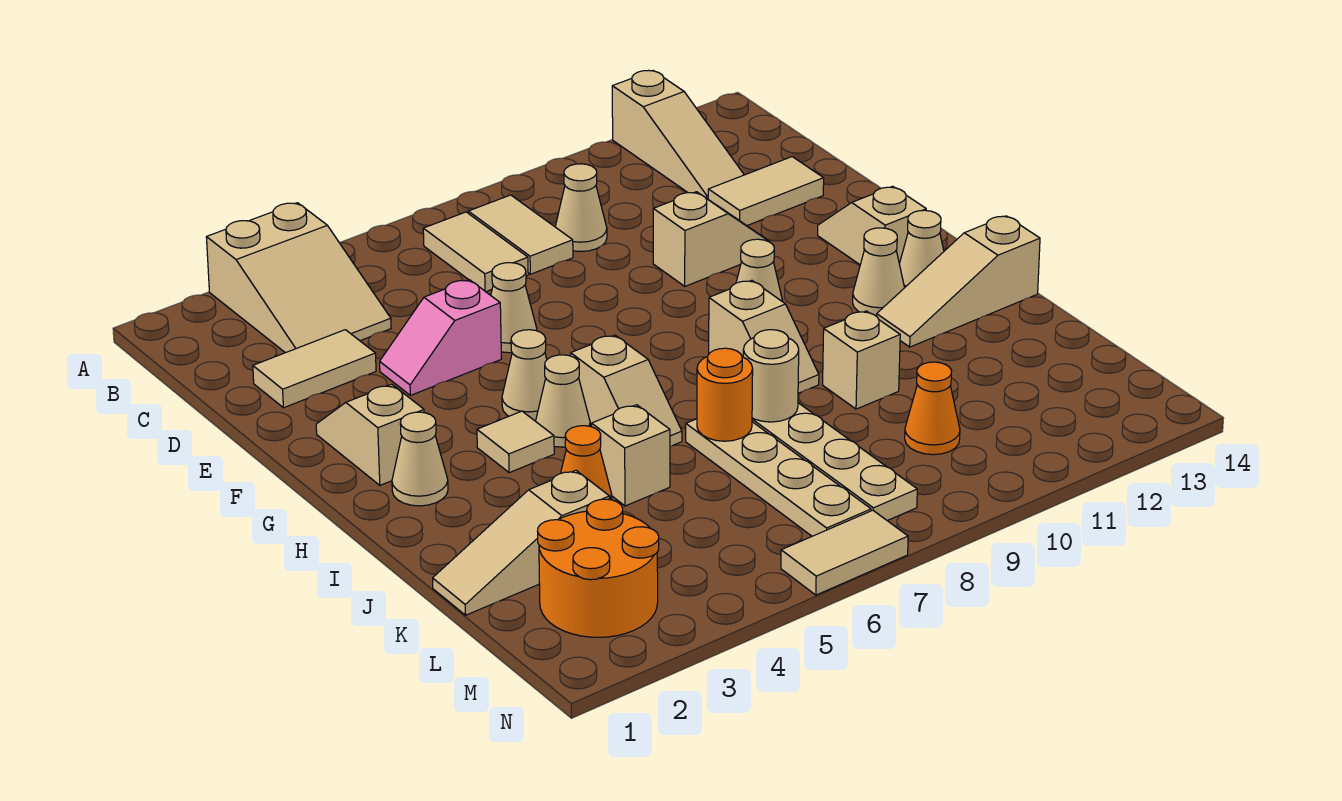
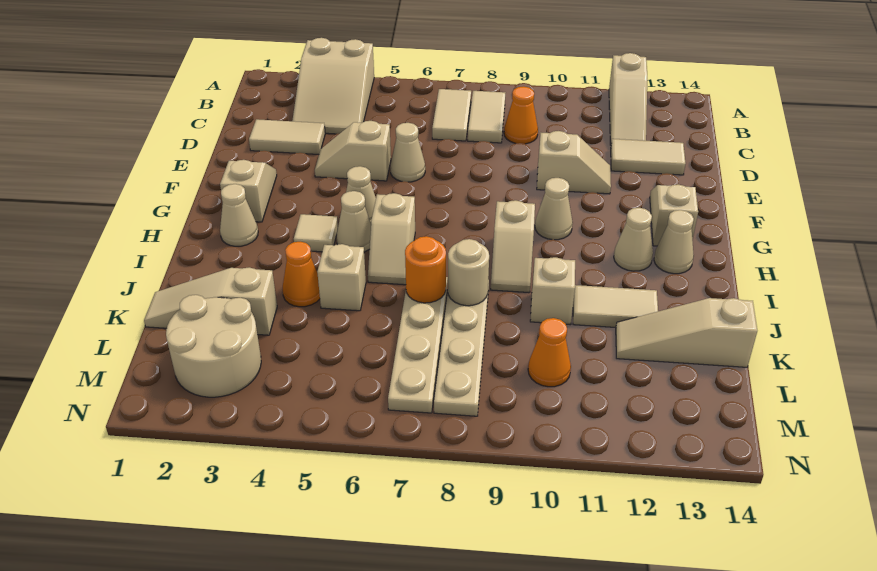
tan 1x1 cone [555,164,607,252] -> orange 1x1 cone [504,86,538,144]
pink 1x2 slope [380,280,501,395] -> tan 1x2 slope [315,121,391,181]
tan 1x3 slope [877,216,1040,347] -> tan 1x3 slope moved to [616,298,757,367]
orange 2x2 round brick [537,499,659,637] -> tan 2x2 round brick [166,295,261,397]
tan 1x2 tile [781,510,908,595] -> tan 1x2 tile moved to [573,285,658,328]

